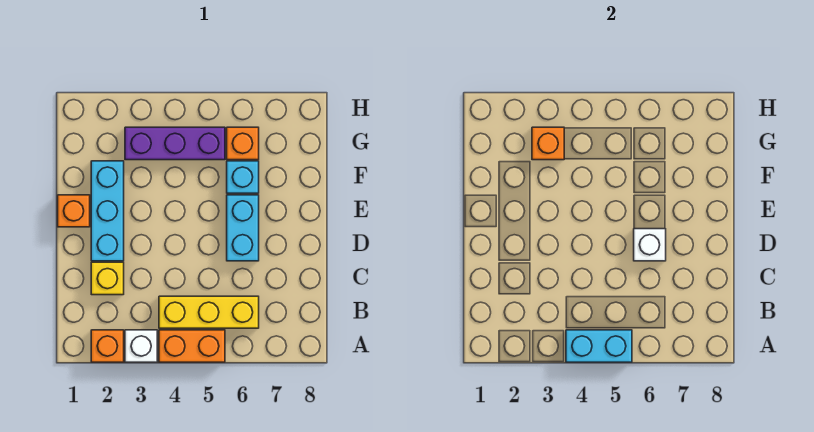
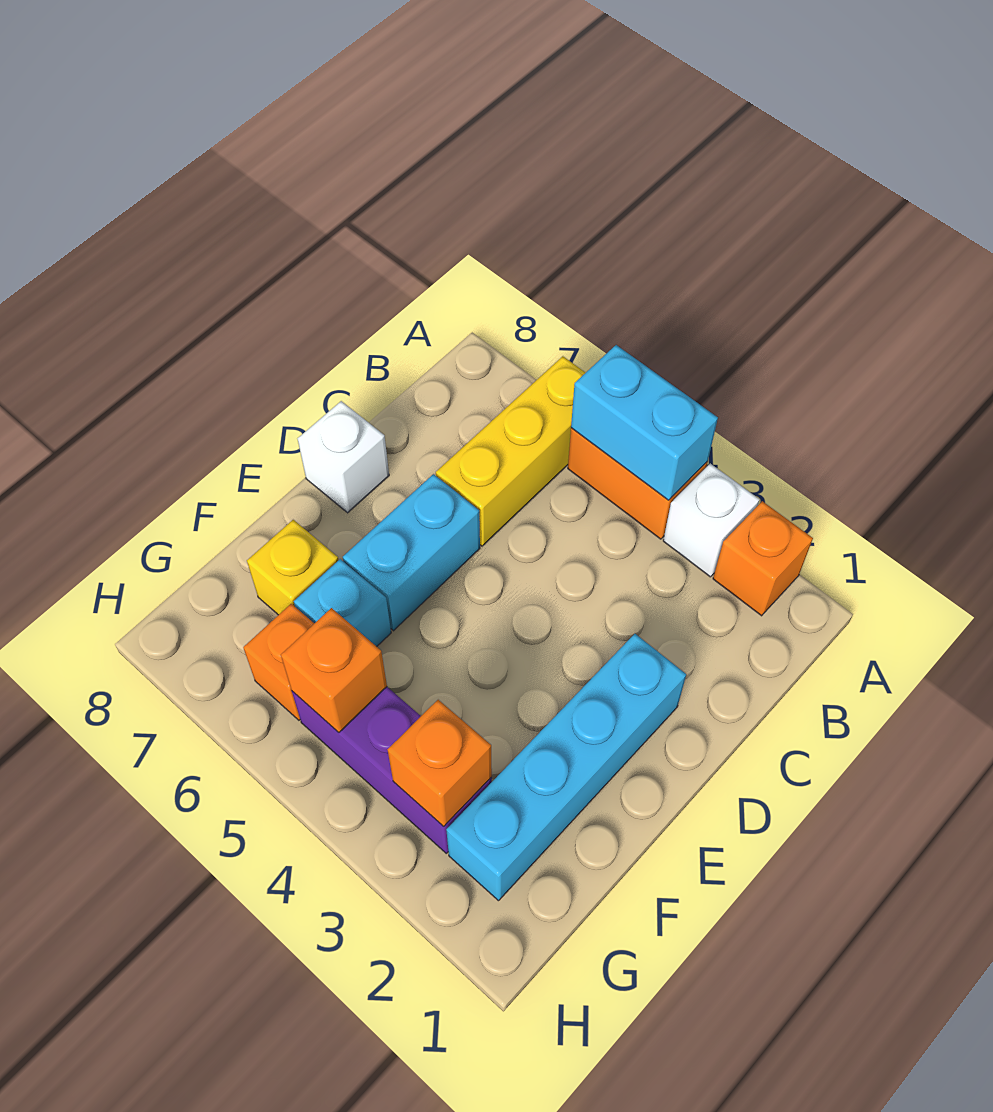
yellow 1x3 brick [159,296,259,328] -> yellow 1x3 brick turned to [436,356,585,546]
yellow 1x1 brick [91,262,124,295] -> yellow 1x1 brick moved to [247,520,338,615]
cyan 1x3 brick [91,161,124,261] -> cyan 1x4 brick [446,634,686,901]
white 1x1 brick [634,229,666,261] -> white 1x1 brick moved to [298,401,389,513]
orange 1x1 brick [58,195,90,227] -> orange 1x1 brick moved to [281,608,387,732]

